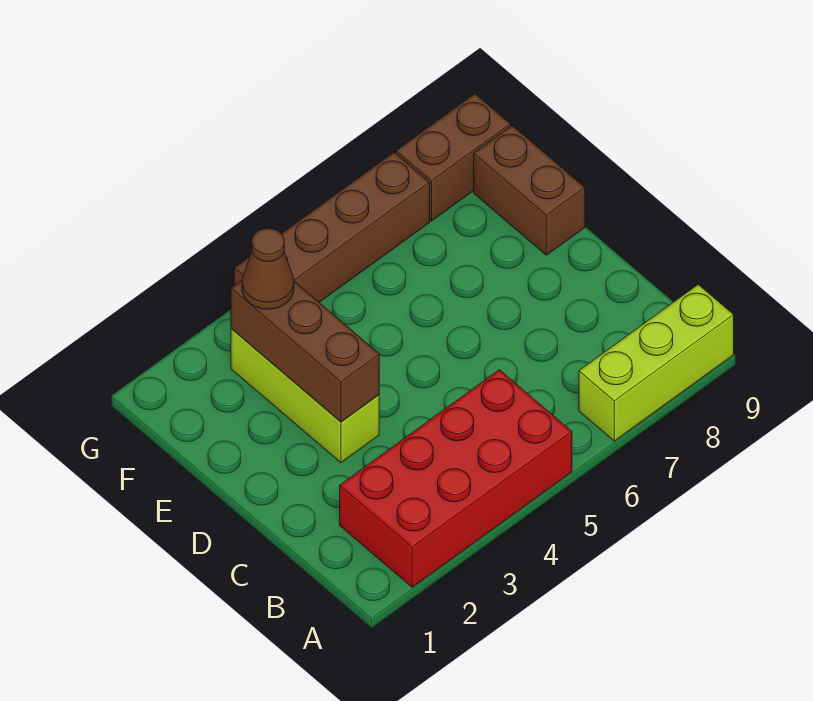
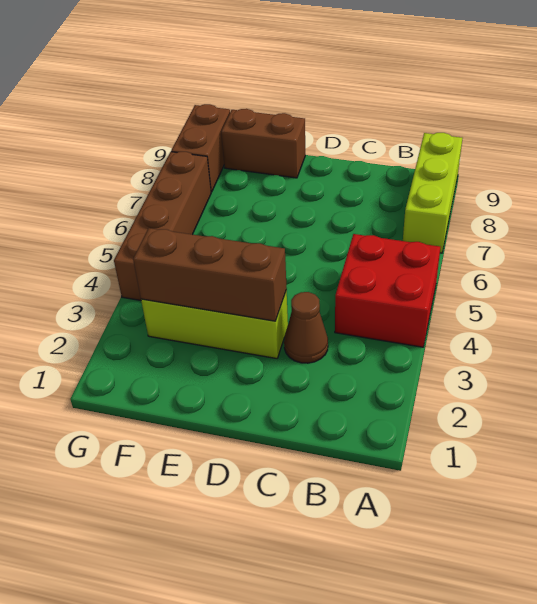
red 2x4 brick [340,370,572,587] -> red 2x2 brick [335,234,440,347]
brown 1x1 cone [242,228,294,309] -> brown 1x1 cone moved to [284,292,328,363]

